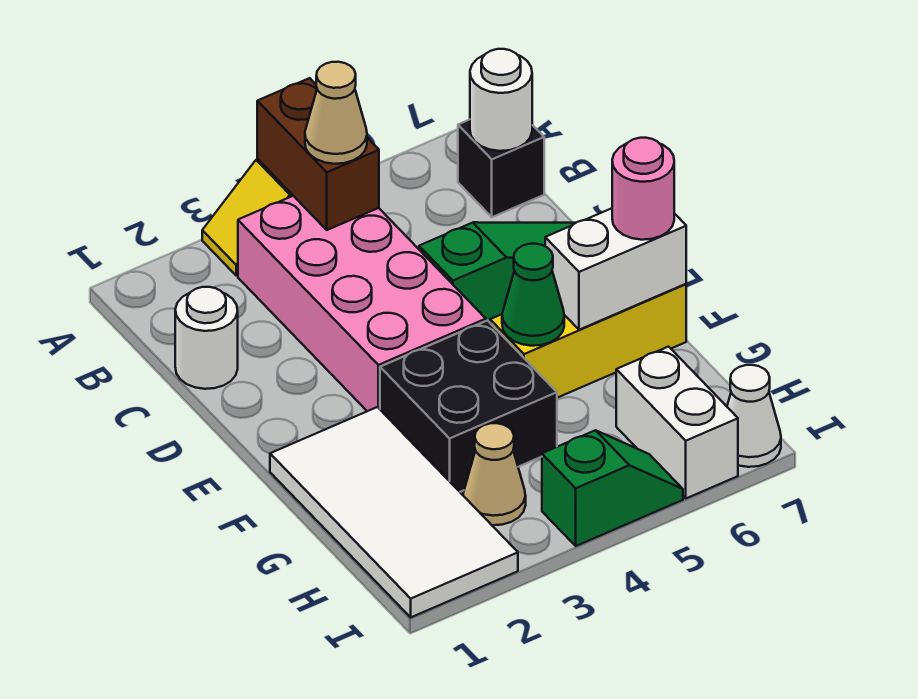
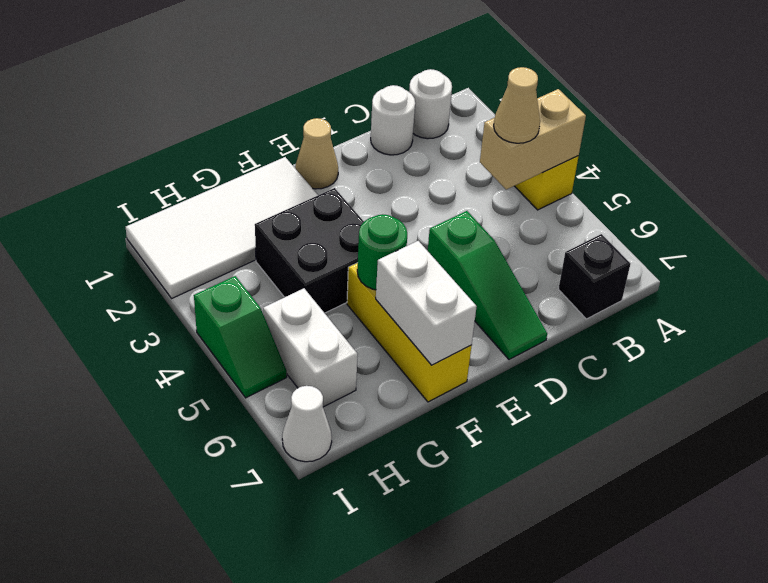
brown 1x2 brick [257,78,379,230] -> tan 1x2 brick [480,89,586,190]
pink 2x4 brick [238,196,486,411] -> none
white 1x1 round brick [470,49,532,151] -> white 1x1 round brick moved to [409,69,452,139]
green 1x1 cone [502,244,564,346] -> green 1x1 round brick [357,214,407,290]
pink 1x1 round brick [612,138,674,240] -> none
tan 1x1 cone [463,423,526,525] -> tan 1x1 cone moved to [295,118,338,189]
white 1x2 brick [616,347,738,498] -> white 1x2 brick turned to [263,288,358,407]

